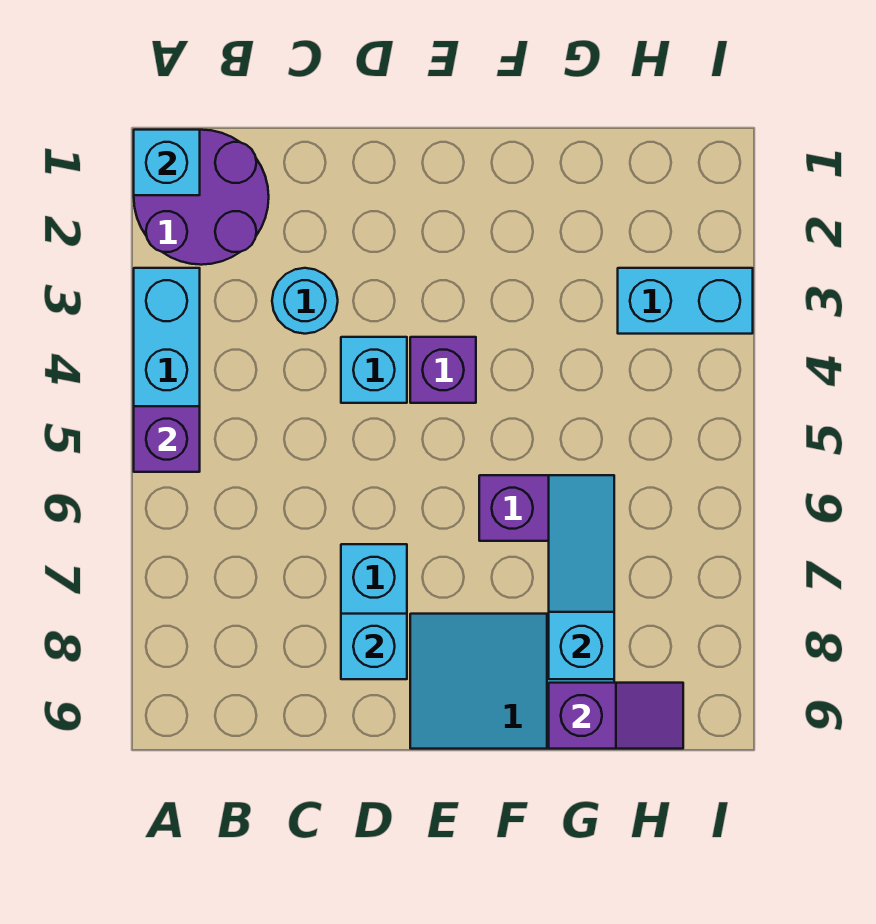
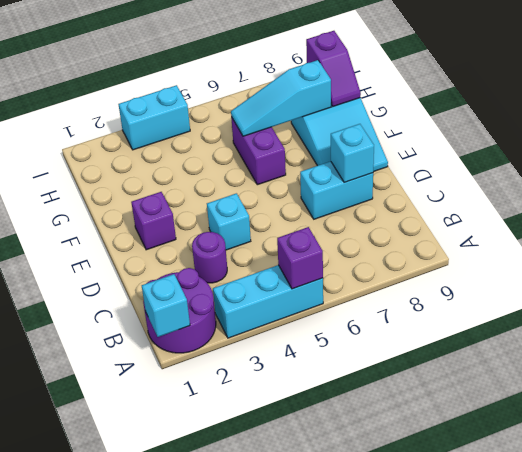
cyan 1x1 round brick [272,268,338,334] -> purple 1x1 round brick [192,232,227,283]
purple 1x1 brick [410,337,476,403] -> purple 1x1 brick moved to [131,192,176,250]
purple 1x2 slope [549,683,683,749] -> purple 1x2 slope turned to [306,31,361,106]
cyan 1x2 brick [618,268,753,334] -> cyan 1x2 brick turned to [119,85,190,150]

